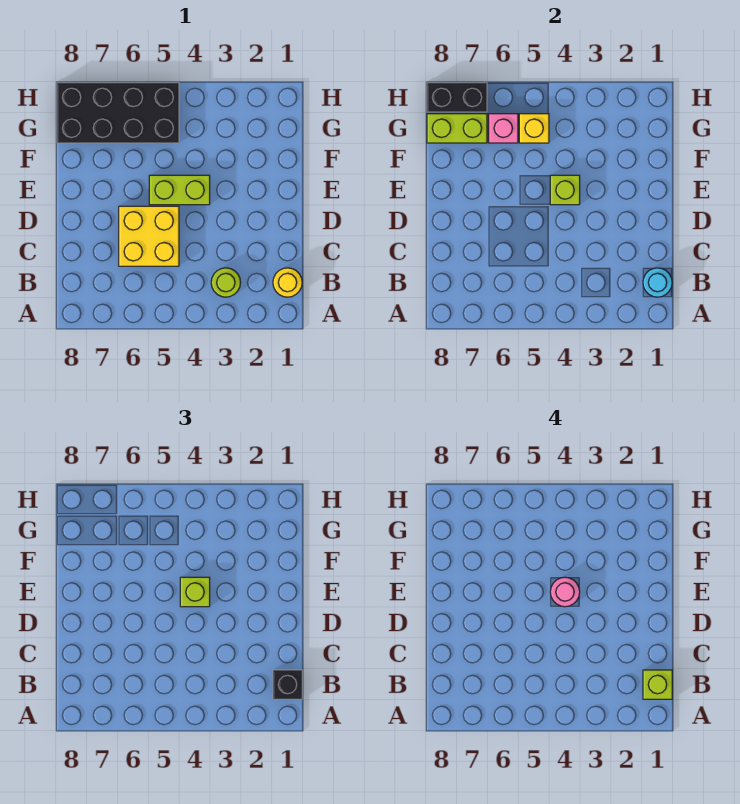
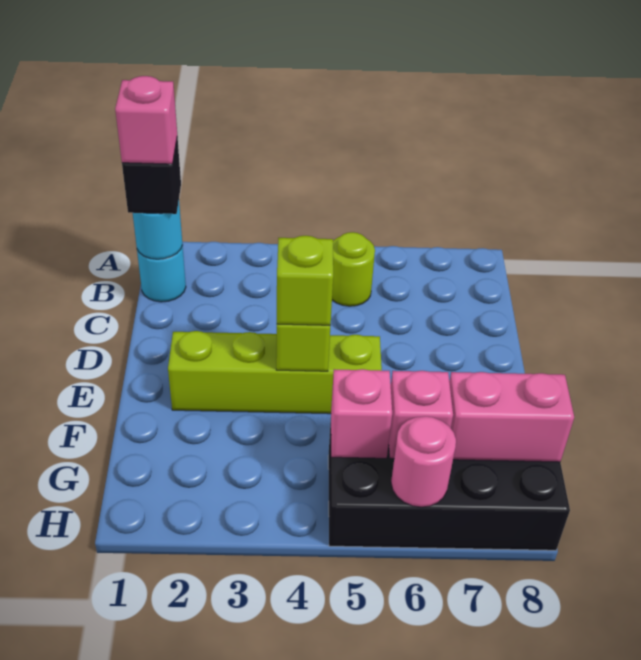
yellow 1x1 round brick [273,268,302,297] -> cyan 1x1 round brick [137,246,186,302]
lime 1x1 brick [643,670,672,699] -> pink 1x1 brick [115,76,177,164]
lime 1x1 round brick [211,268,241,297] -> lime 1x1 round brick moved to [332,232,375,306]
yellow 2x2 brick [119,206,179,266] -> none
lime 1x2 brick [149,175,210,205] -> lime 1x4 brick [168,331,382,414]
pink 1x1 round brick [550,577,580,607] -> pink 1x1 round brick moved to [391,416,456,507]
yellow 1x1 brick [519,114,549,143] -> pink 1x1 brick [331,369,392,458]
lime 1x2 brick [427,114,487,143] -> pink 1x2 brick [449,372,574,462]
black 1x2 brick [427,83,487,112] -> none

